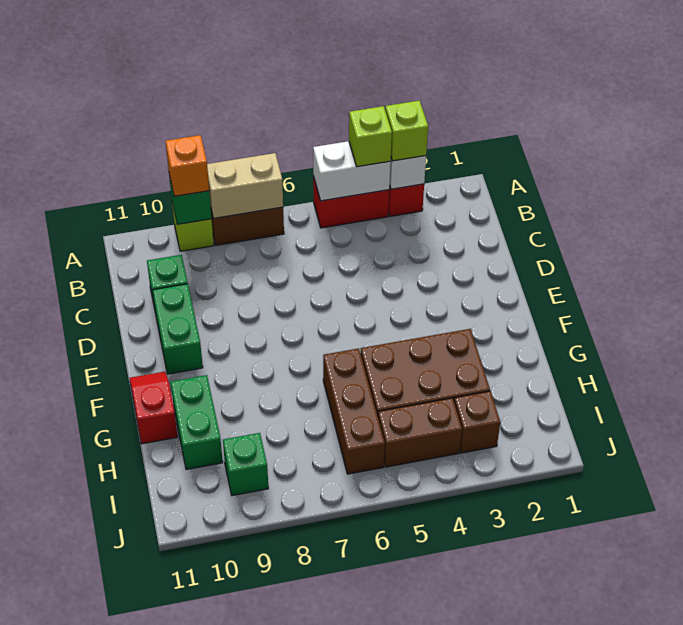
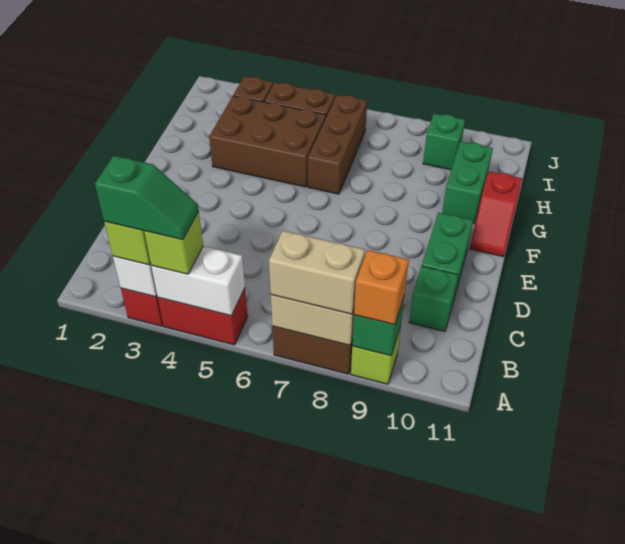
none -> green 1x2 slope [95,156,199,240]
none -> tan 1x2 brick [269,231,365,314]

